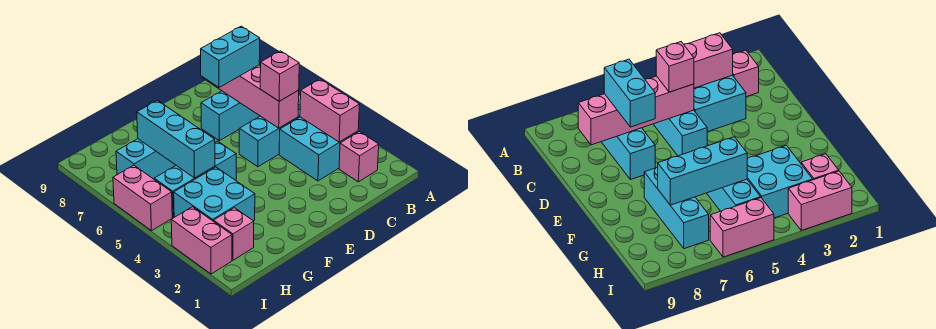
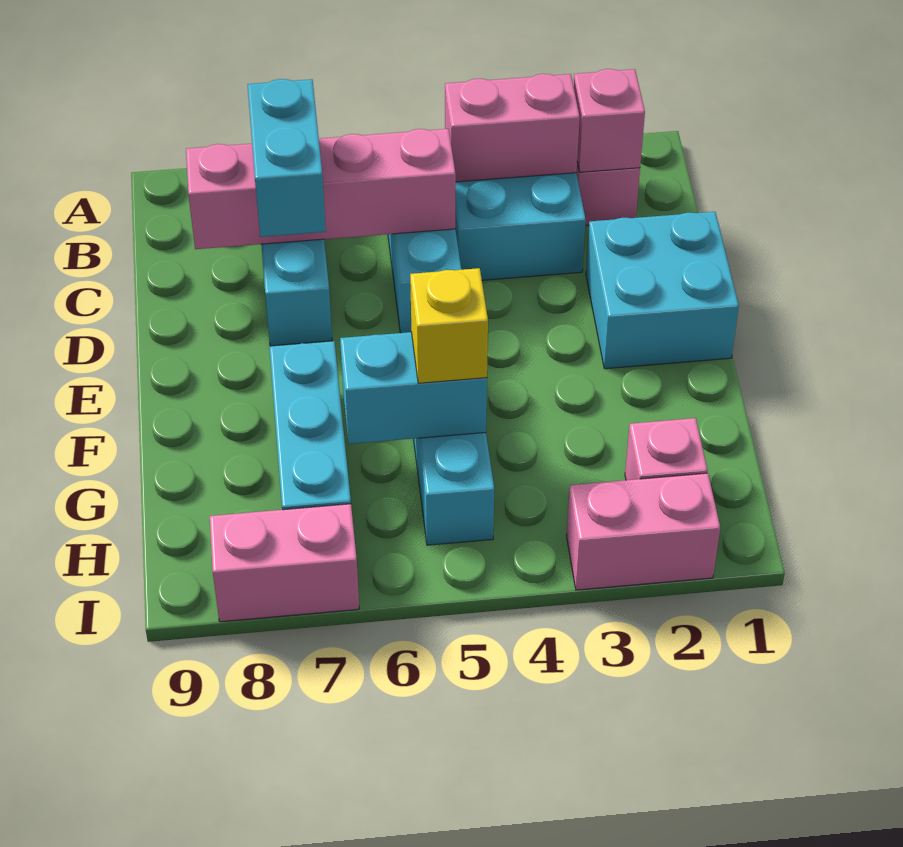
pink 1x1 brick [260,51,299,101] -> pink 1x1 brick moved to [573,69,645,172]
cyan 2x2 brick [174,167,255,221] -> cyan 2x2 brick moved to [586,212,739,369]
cyan 1x3 brick [137,100,215,178] -> cyan 1x2 brick [340,332,487,444]
none -> yellow 1x1 brick [410,268,488,383]
pink 1x2 brick [113,165,172,231] -> pink 1x2 brick moved to [210,504,359,622]

